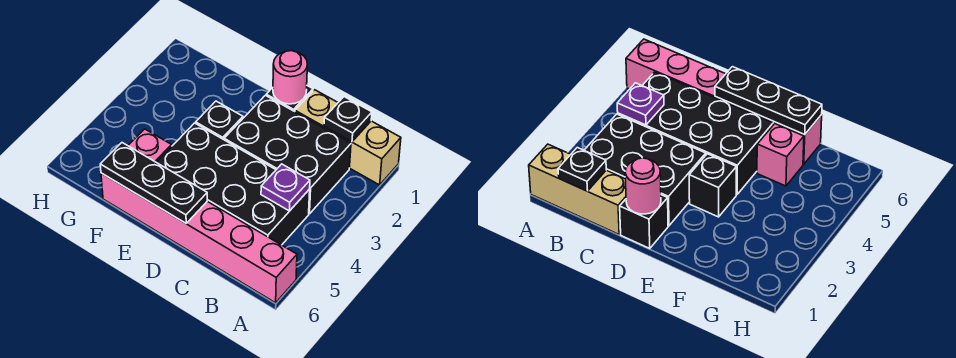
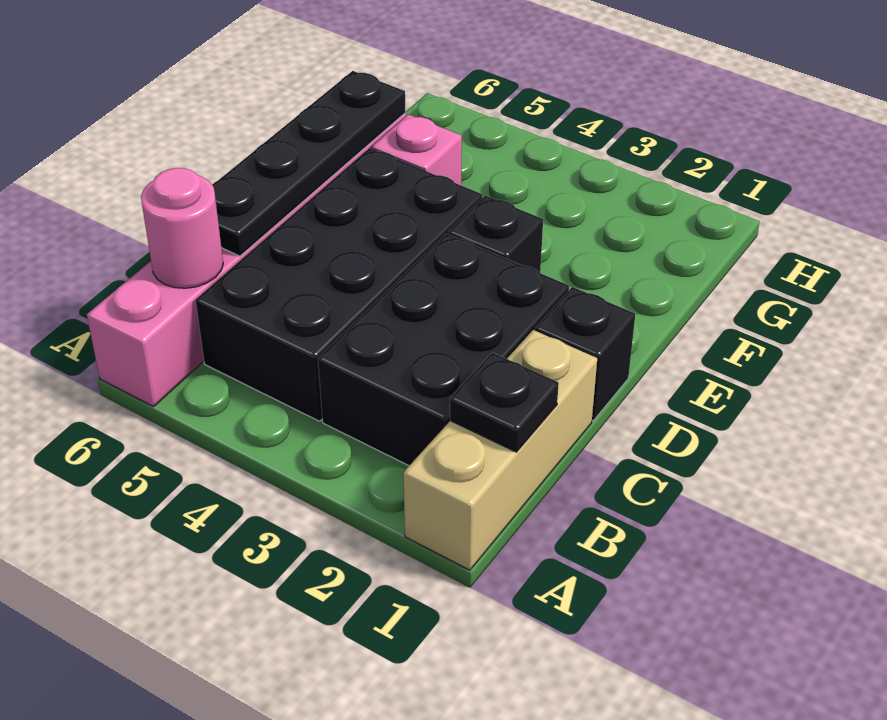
purple 1x1 plate [261,164,310,211] -> none
pink 1x1 round brick [273,51,307,104] -> pink 1x1 round brick moved to [141,168,223,288]
black 1x3 plate [100,143,207,223] -> black 1x4 plate [212,71,406,256]

